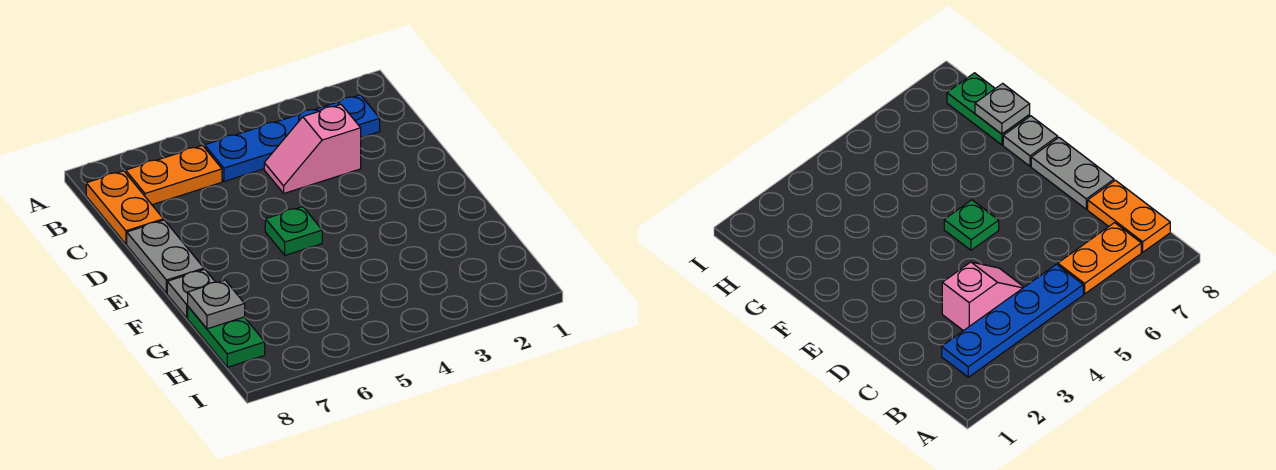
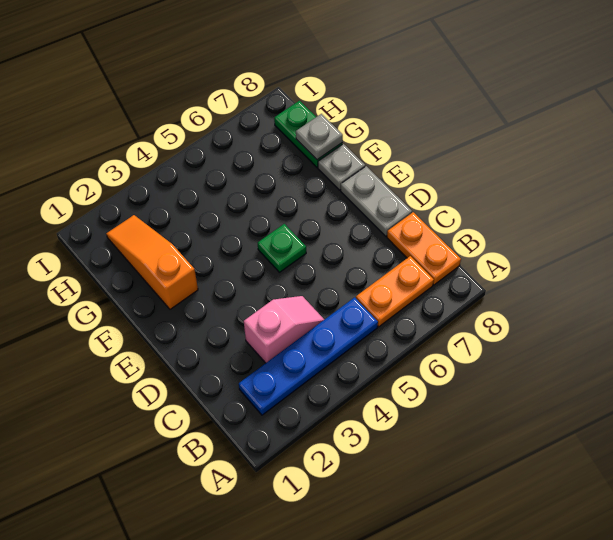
none -> orange 1x3 slope [106,215,198,309]

